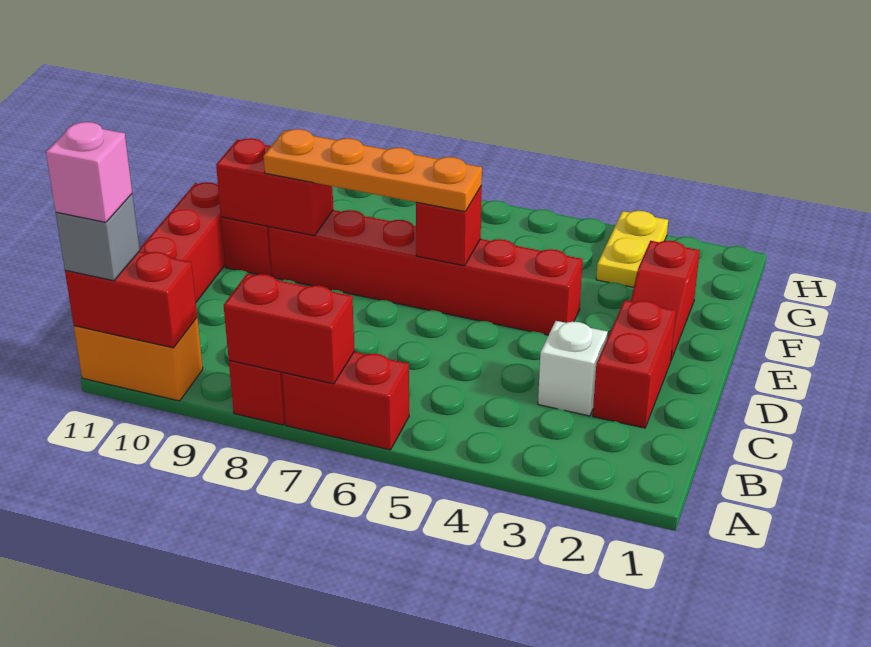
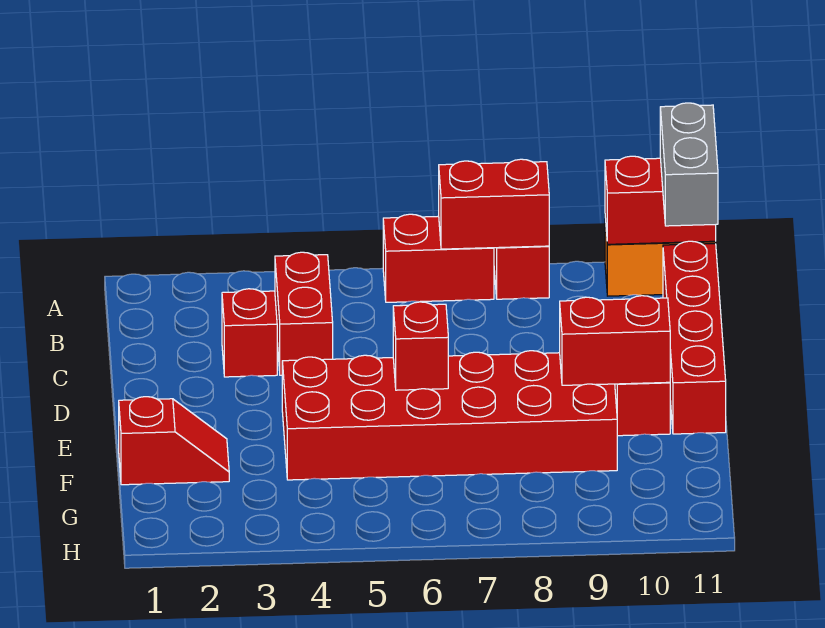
grey 1x1 brick [56,194,140,281] -> grey 1x2 brick [660,103,718,226]
pink 1x1 brick [46,122,132,222] -> none
red 1x2 brick [593,300,676,428] -> red 1x2 brick moved to [275,252,333,375]
white 1x1 brick [538,321,608,416] -> red 1x1 brick [222,289,277,377]
red 1x2 slope [631,241,700,360] -> red 1x2 slope turned to [119,397,229,485]
red 1x6 brick [269,210,583,335] -> red 2x6 brick [282,351,617,480]
orange 1x4 plate [264,129,482,212] -> none
yellow 1x2 plate [596,211,668,287] -> none

